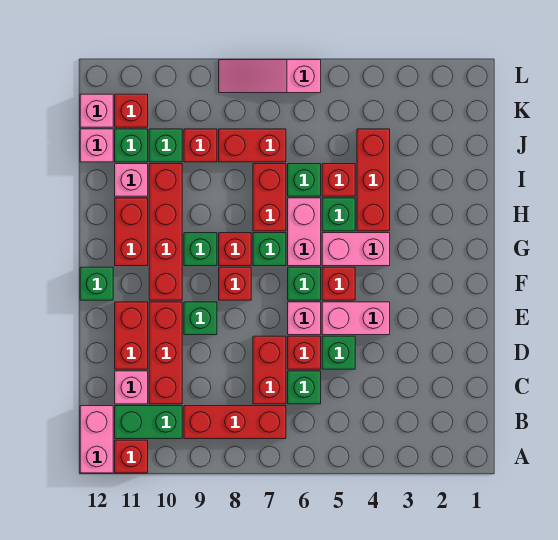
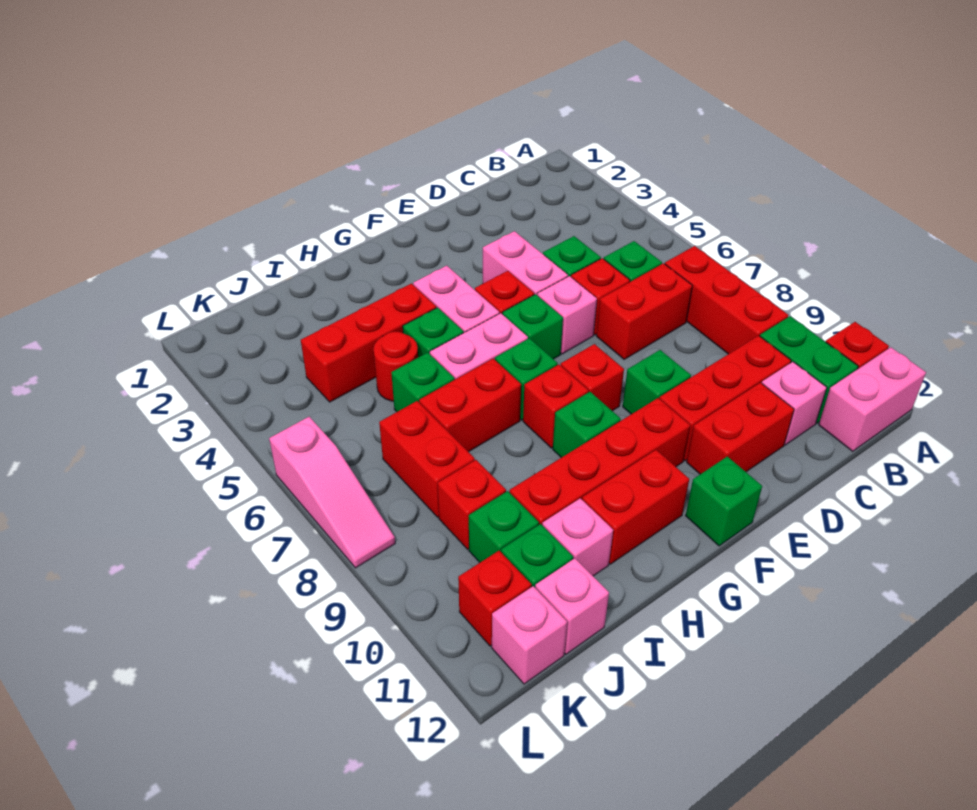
red 1x1 brick [322,164,355,196] -> red 1x1 round brick [373,332,418,401]

